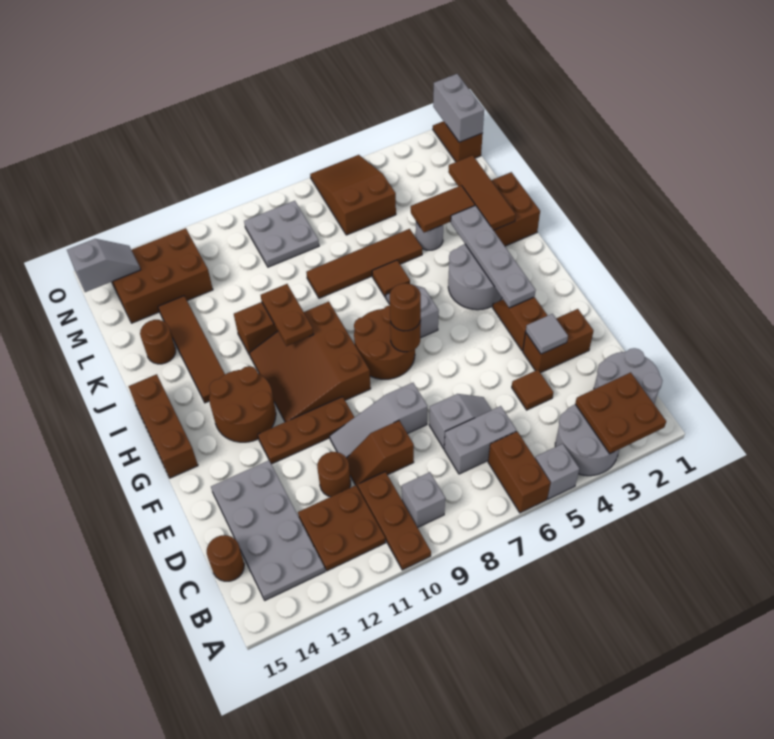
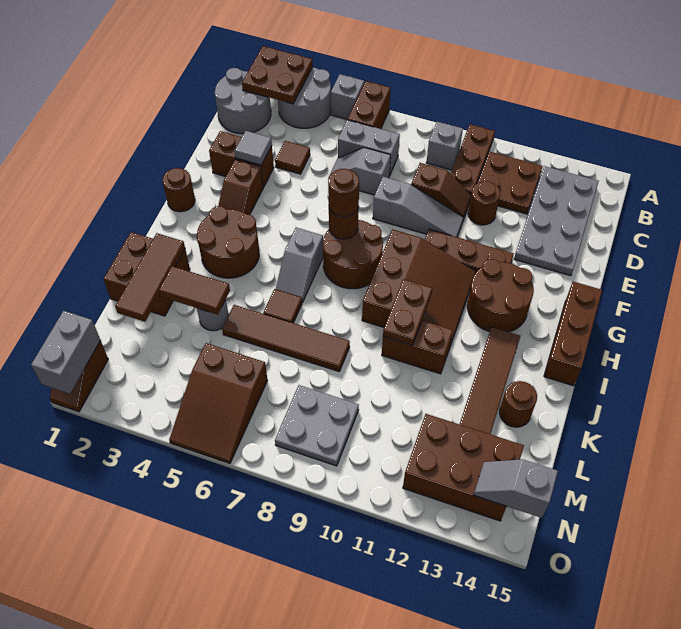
brown 1x1 round brick [207,535,244,581] -> brown 1x1 round brick moved to [163,168,195,212]
grey 1x4 plate [451,205,536,308] -> none
grey 2x2 round brick [448,244,502,310] -> brown 2x2 round brick [197,206,259,278]

